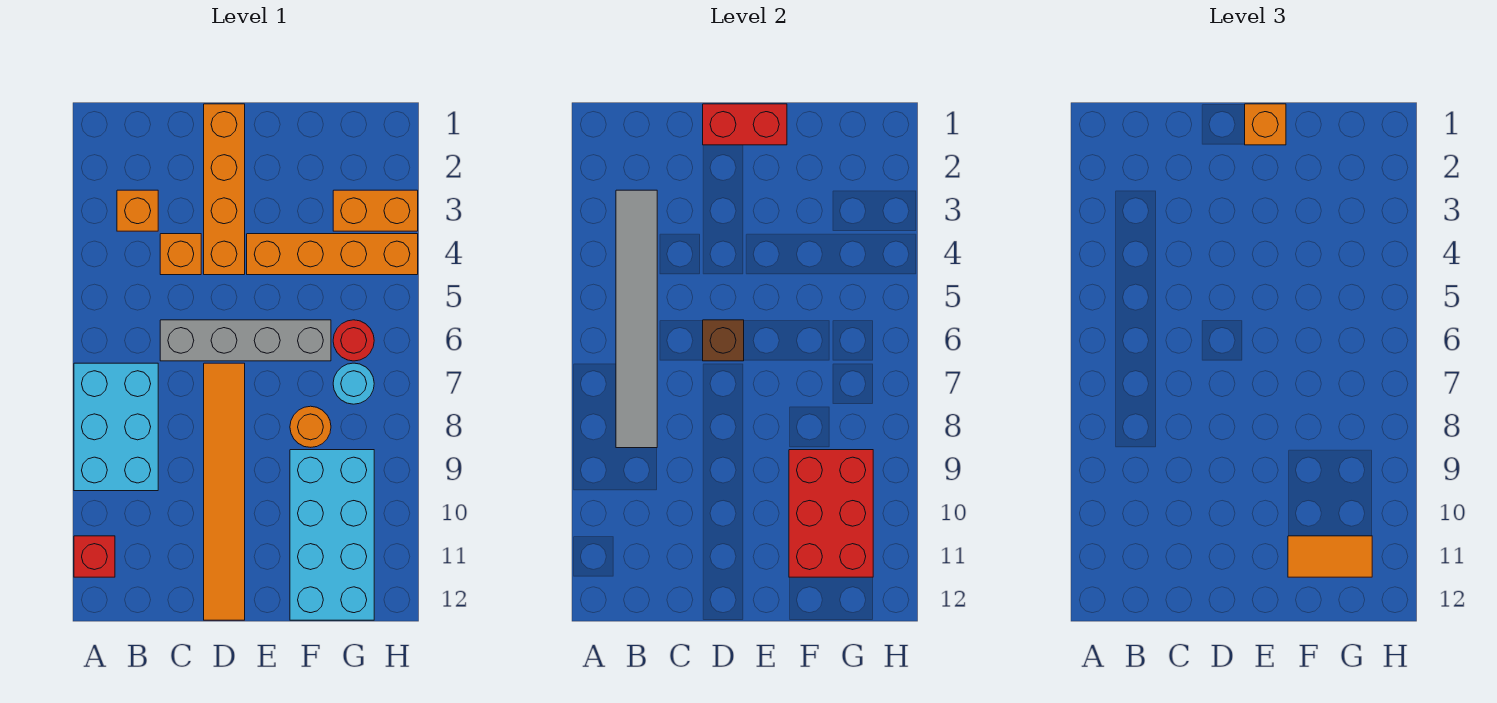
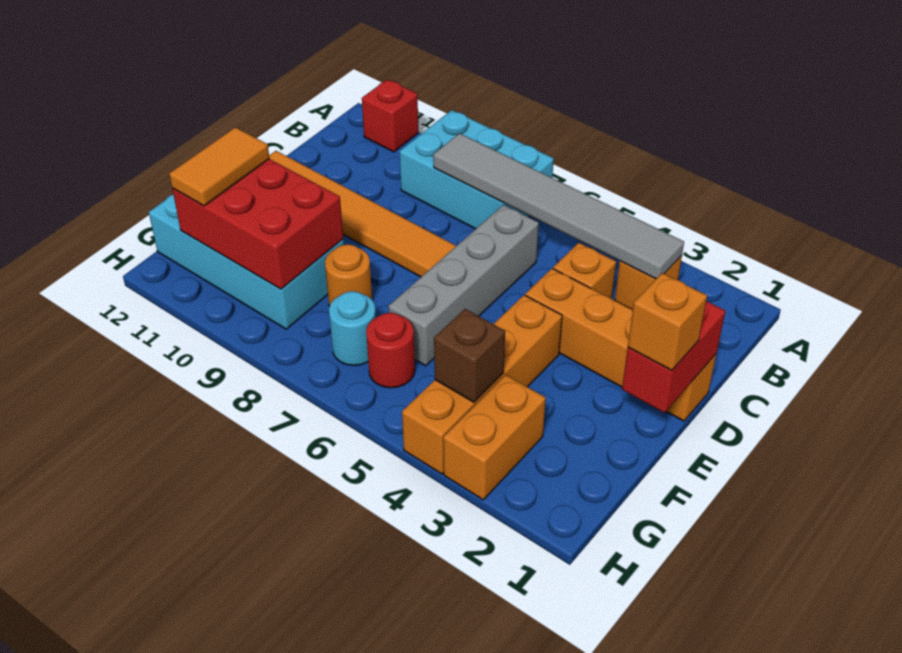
brown 1x1 brick [703,320,744,361] -> brown 1x1 brick moved to [434,309,505,402]

